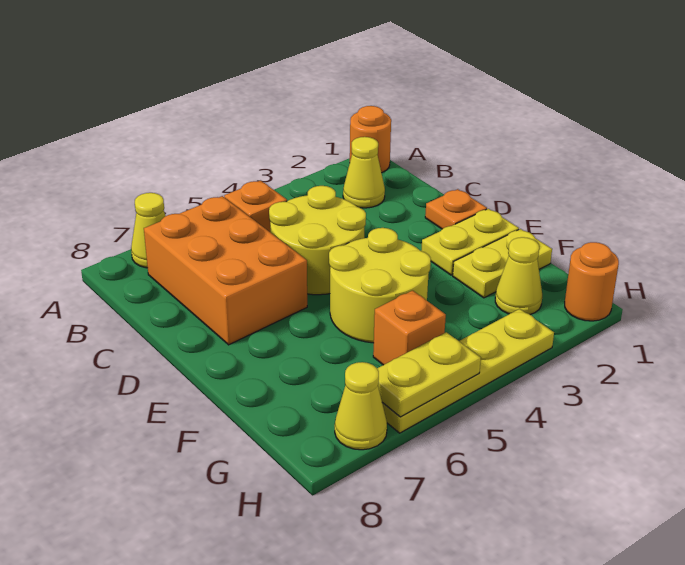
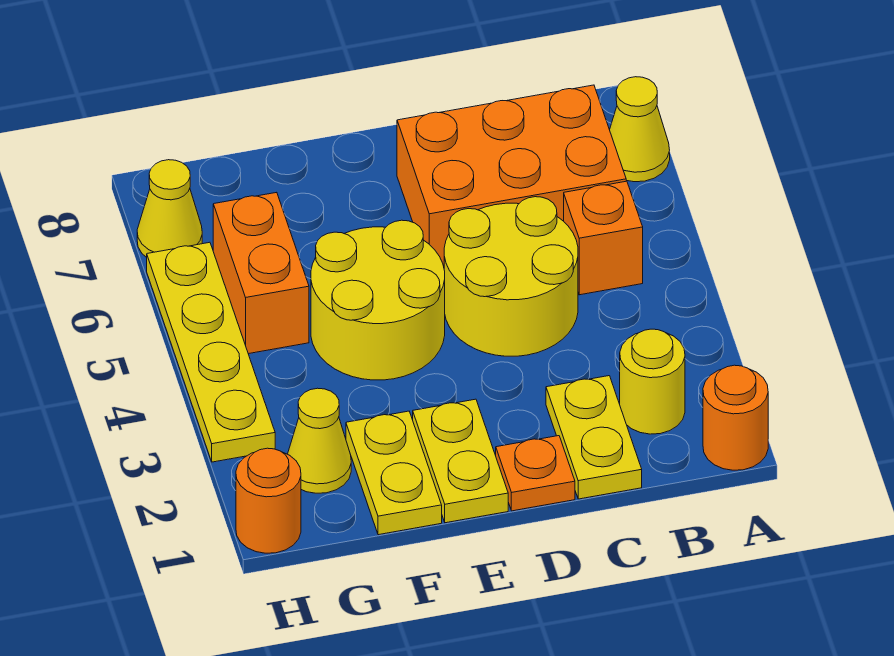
yellow 1x1 cone [343,137,385,208] -> yellow 1x1 round brick [620,329,685,434]
orange 1x1 brick [373,291,446,365] -> orange 1x2 brick [213,192,309,354]
yellow 1x2 plate [377,332,481,417] -> yellow 1x2 plate moved to [546,376,642,499]

